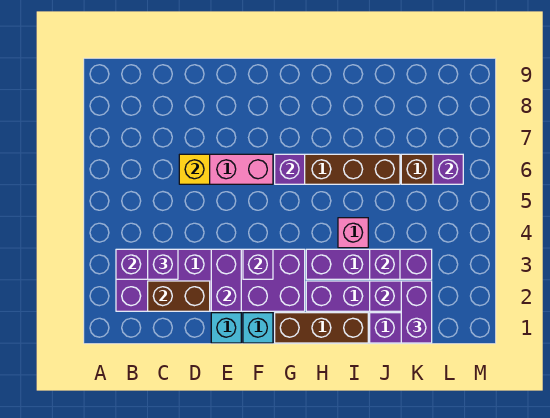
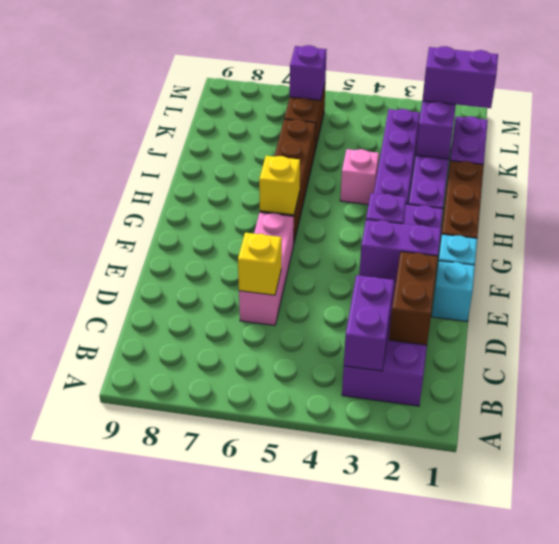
purple 1x1 brick [148,249,178,279] -> none
purple 1x1 brick [275,154,305,184] -> yellow 1x1 brick [259,156,300,215]
purple 1x1 brick [370,249,400,279] -> none

